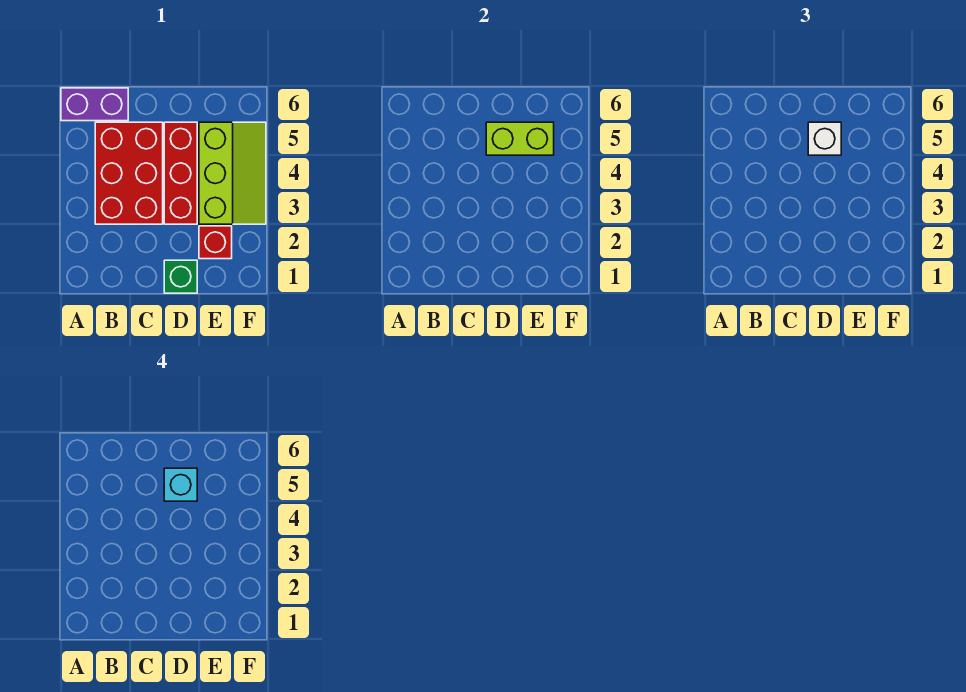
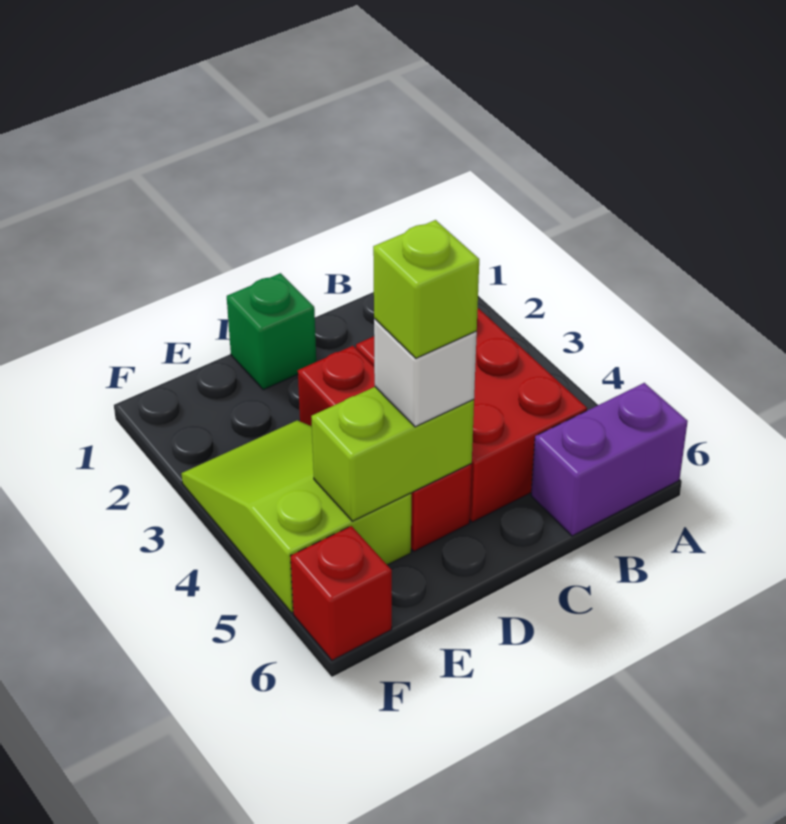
cyan 1x1 brick [164,468,197,501] -> lime 1x1 brick [373,220,479,358]
red 1x1 brick [199,226,232,259] -> red 1x1 brick moved to [291,526,392,660]
lime 2x3 slope [199,122,266,224] -> lime 2x3 slope turned to [181,420,411,613]

